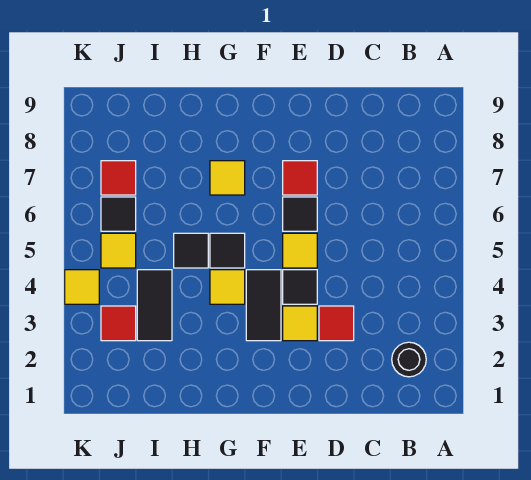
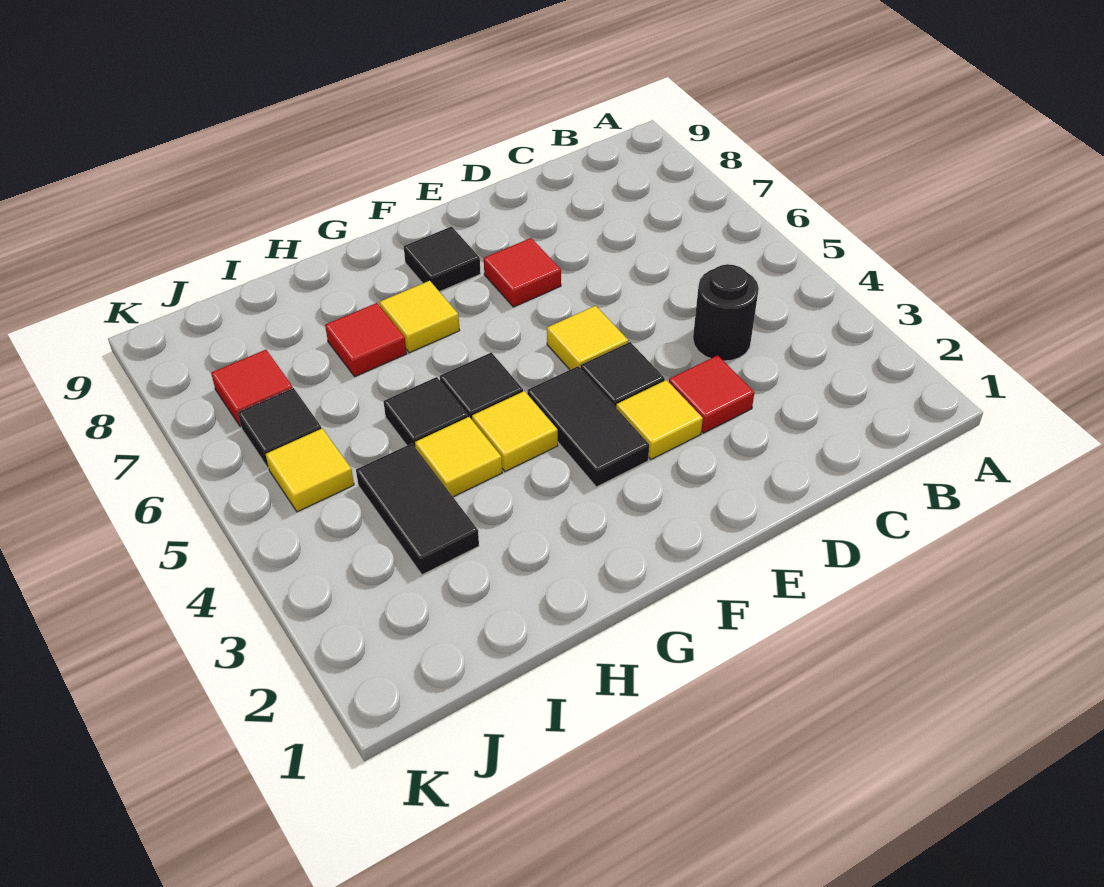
black 1x1 round brick [392,342,426,377] -> black 1x1 round brick moved to [693,264,759,361]
black 1x1 tile [283,197,317,231] -> black 1x1 tile moved to [404,227,481,292]
red 1x1 tile [101,306,136,341] -> red 1x1 tile moved to [325,303,407,376]
yellow 1x1 tile [65,270,99,304] -> yellow 1x1 tile moved to [415,417,502,497]

